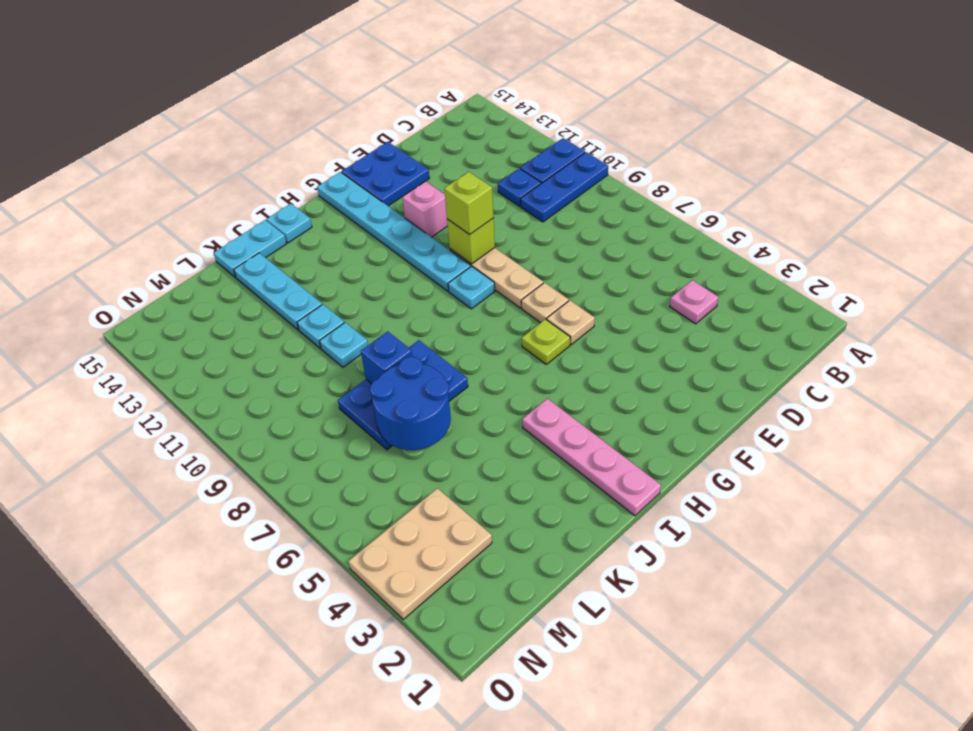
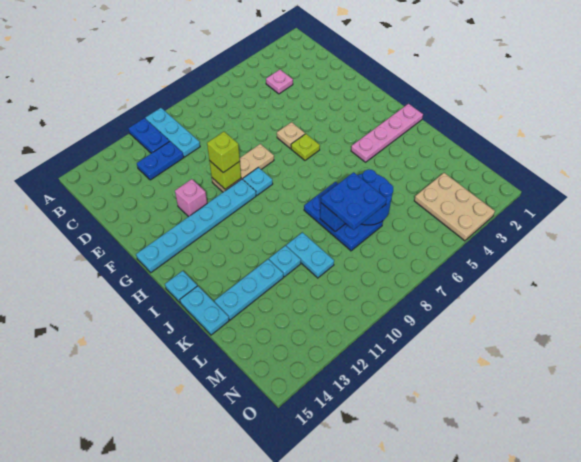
blue 1x3 plate [521,152,608,222] -> cyan 1x3 plate [145,108,200,157]
blue 1x1 plate [498,168,541,206] -> blue 1x2 plate [137,142,184,180]
blue 2x2 plate [342,142,429,206] -> blue 2x2 plate moved to [321,172,387,230]
tan 1x1 plate [521,283,569,323] -> none
cyan 1x1 plate [320,322,368,367] -> cyan 1x2 plate [286,233,334,278]

